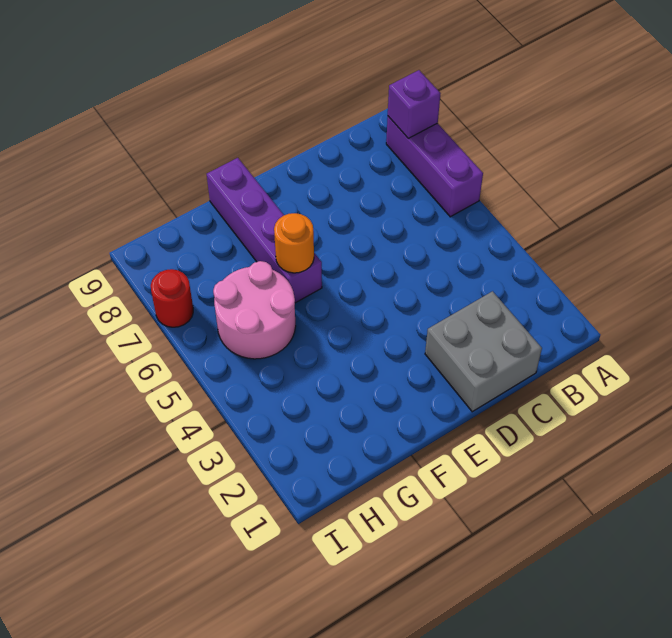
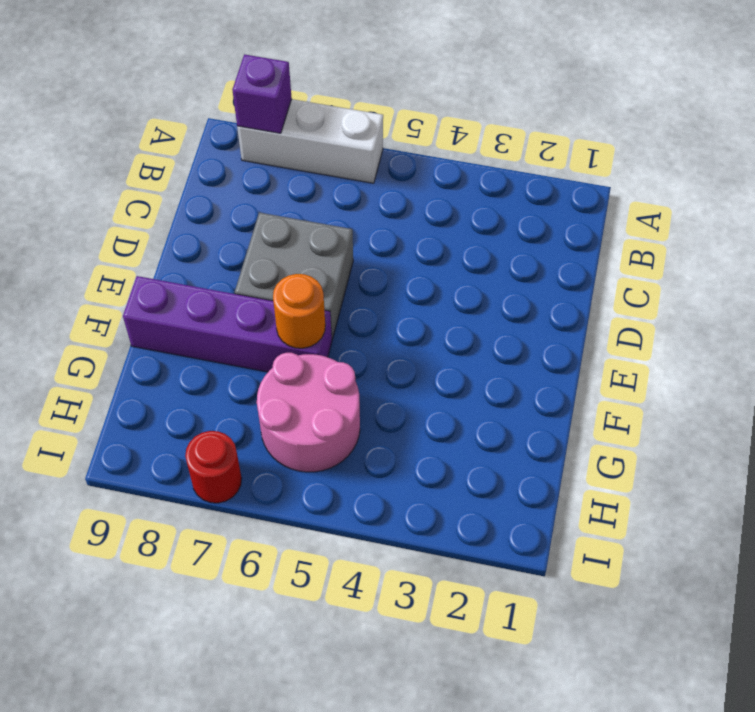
purple 1x3 brick [386,116,483,217] -> white 1x3 brick [237,99,383,183]
grey 2x2 brick [425,291,542,412] -> grey 2x2 brick moved to [235,213,353,339]

